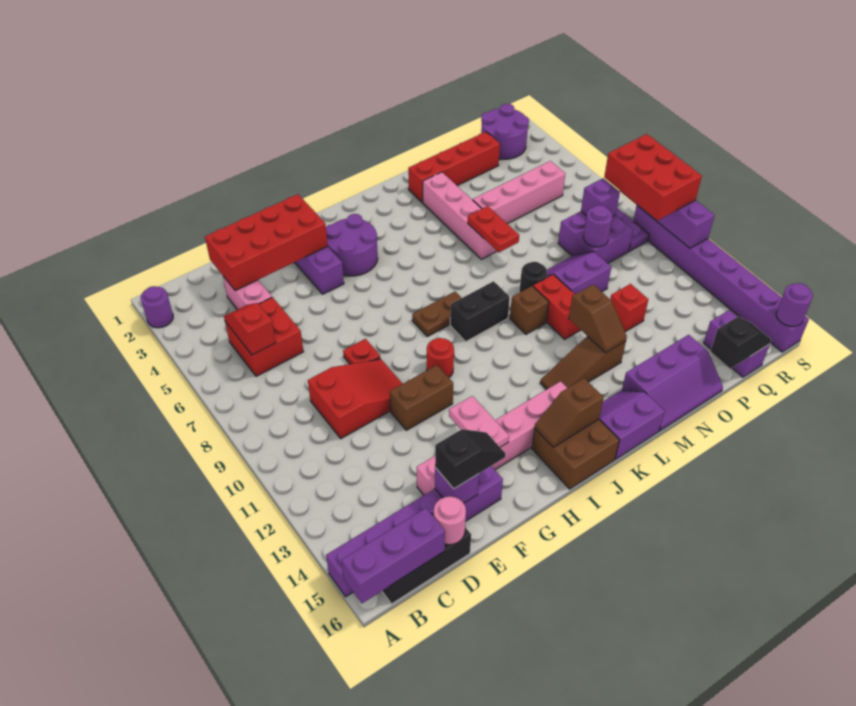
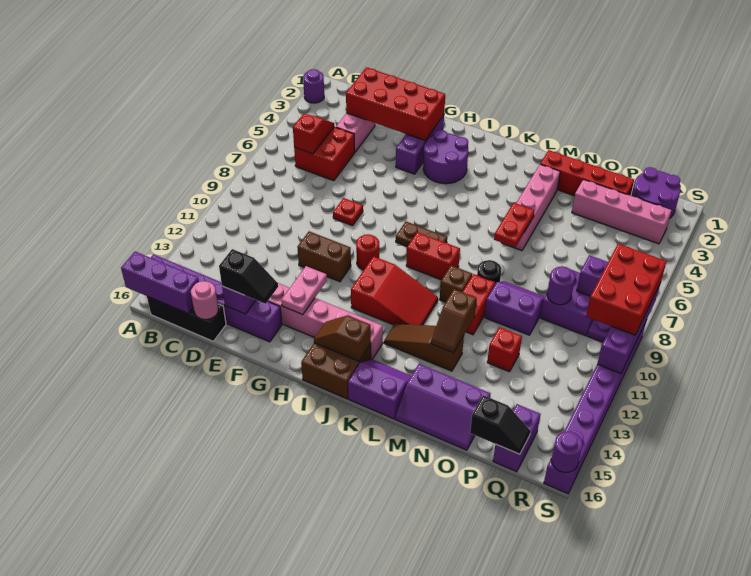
red 2x3 slope [308,359,403,439] -> red 2x3 slope moved to [351,256,438,325]
black 1x2 brick [450,281,510,341] -> red 1x2 brick [406,232,460,280]
pink 1x4 brick [473,161,565,224] -> pink 1x4 brick moved to [572,179,671,244]

